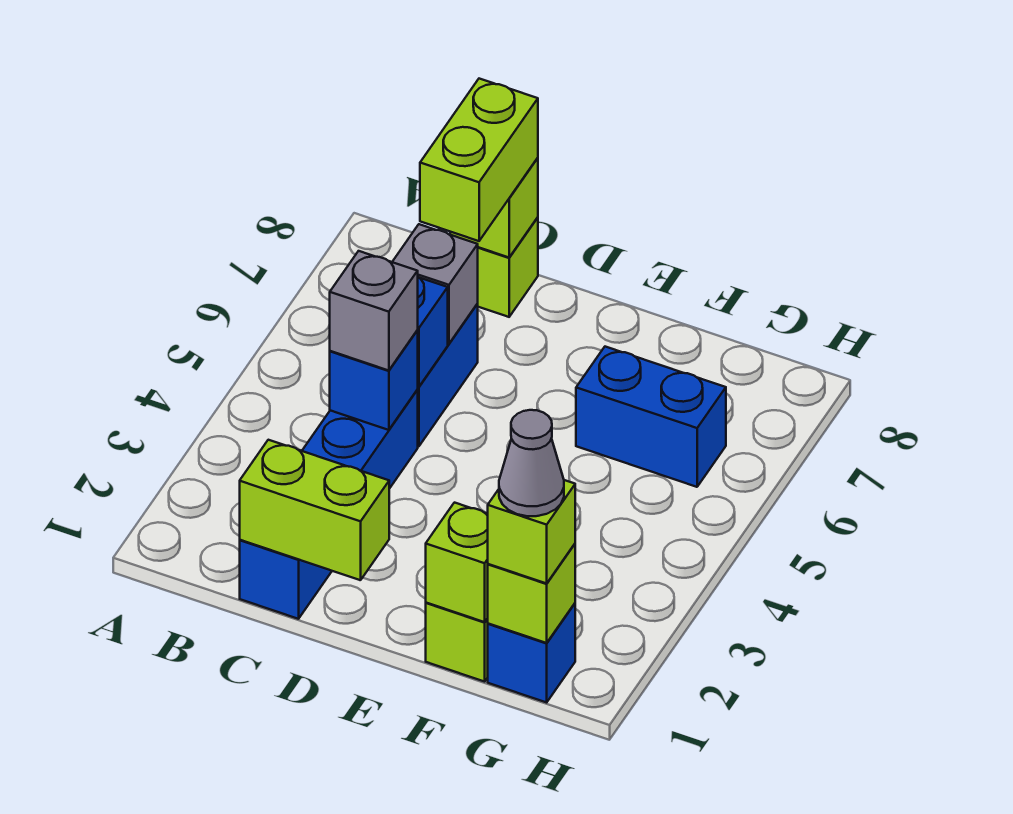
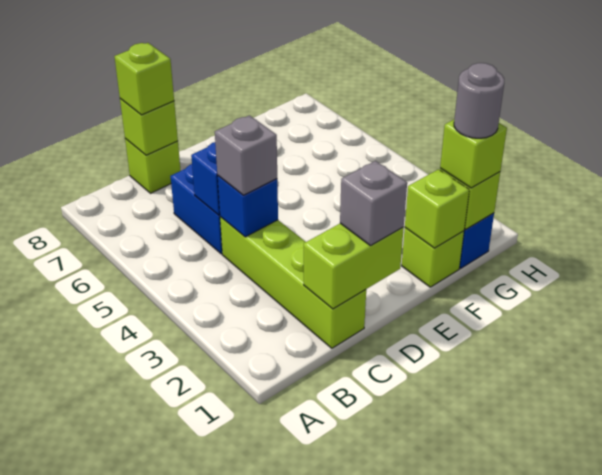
blue 1x4 brick [240,390,418,619] -> lime 1x4 brick [220,217,366,348]
grey 1x1 brick [393,224,478,344] -> grey 1x1 brick moved to [340,161,407,246]
lime 1x2 brick [420,79,538,241] -> lime 1x1 brick [114,43,174,115]
blue 1x2 brick [576,347,726,487] -> none
grey 1x1 cone [499,410,564,516] -> grey 1x1 round brick [454,63,504,138]

